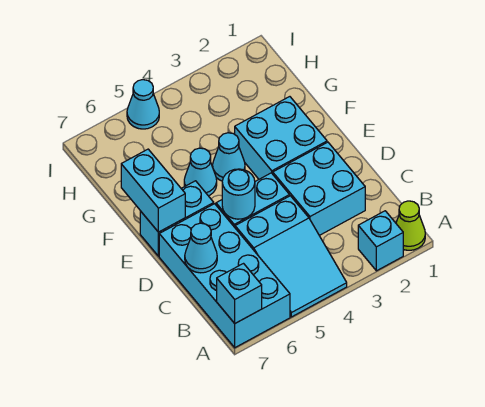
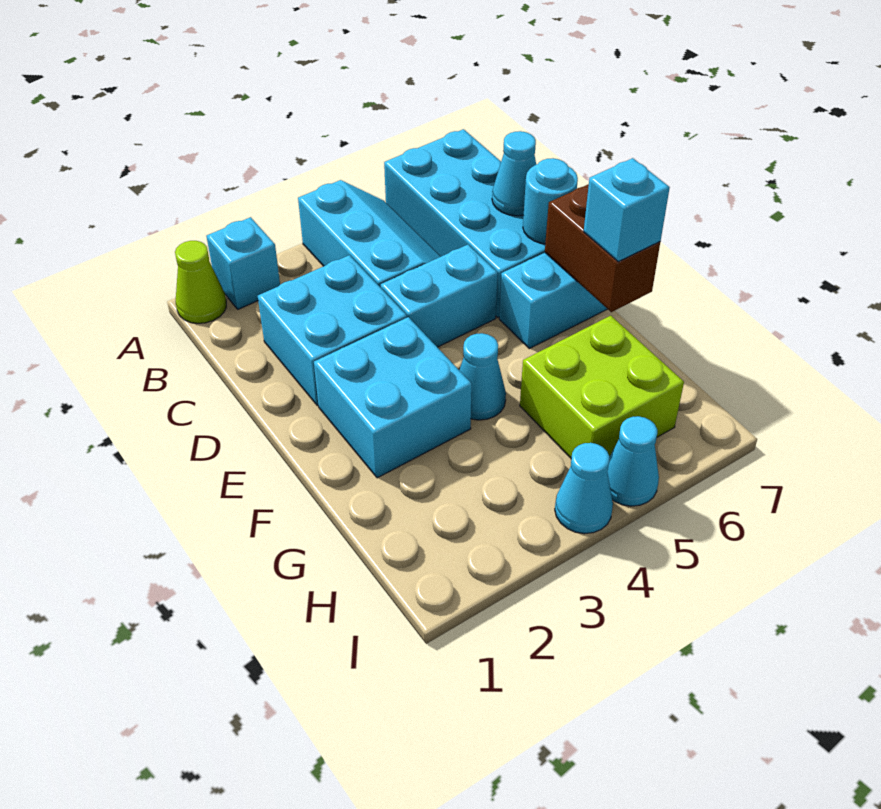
cyan 2x3 slope [235,196,347,317] -> cyan 2x3 slope turned to [298,180,441,288]
cyan 1x1 brick [217,264,262,323] -> cyan 1x1 brick moved to [584,158,670,262]
cyan 1x1 round brick [222,169,255,219] -> cyan 1x1 round brick moved to [523,158,578,244]
cyan 1x2 brick [121,149,185,232] -> brown 1x2 brick [545,184,660,312]
cyan 1x1 cone [184,148,217,196] -> cyan 1x1 cone moved to [555,443,613,534]
none -> lime 2x2 brick [520,315,684,458]

